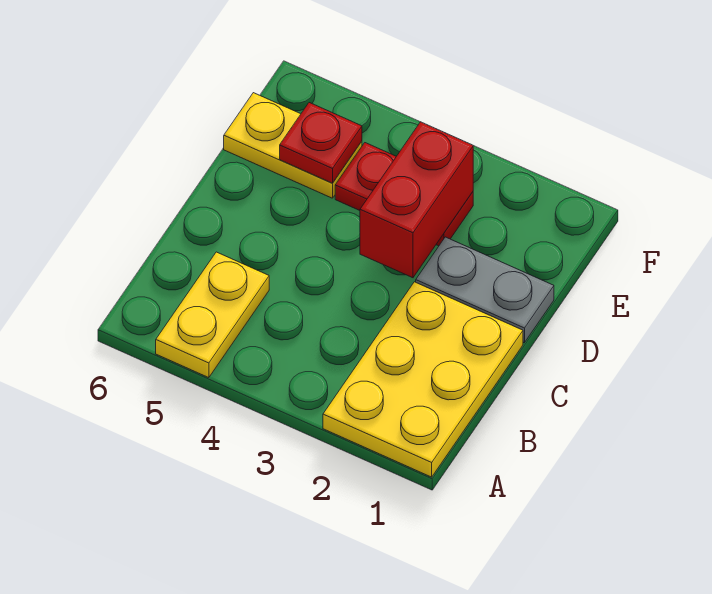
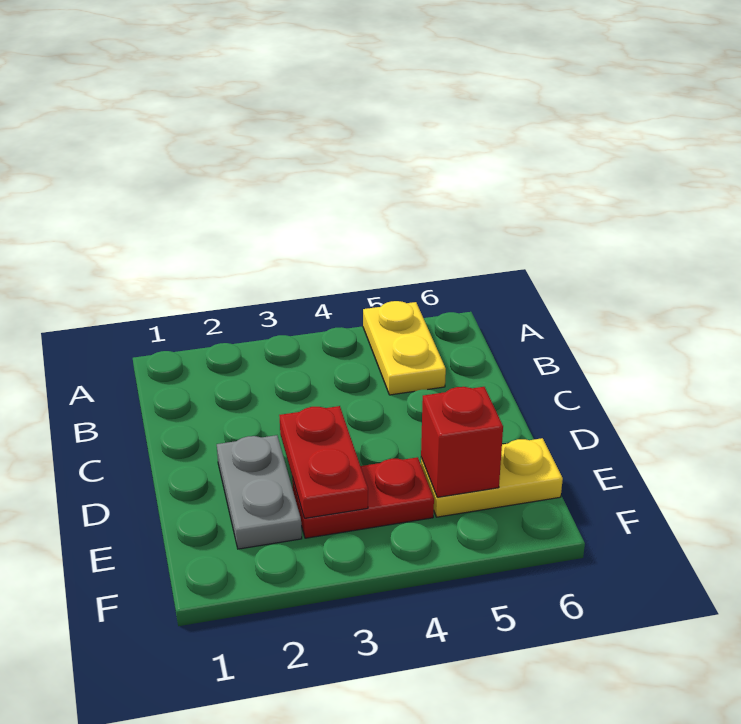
yellow 2x3 plate [323,282,523,477] -> none
grey 1x2 plate [416,237,554,343] -> grey 1x2 plate turned to [217,435,302,549]
red 1x2 brick [360,122,473,278] -> red 1x2 plate [279,406,368,518]
red 1x1 plate [280,103,362,183] -> red 1x1 brick [421,387,503,497]

